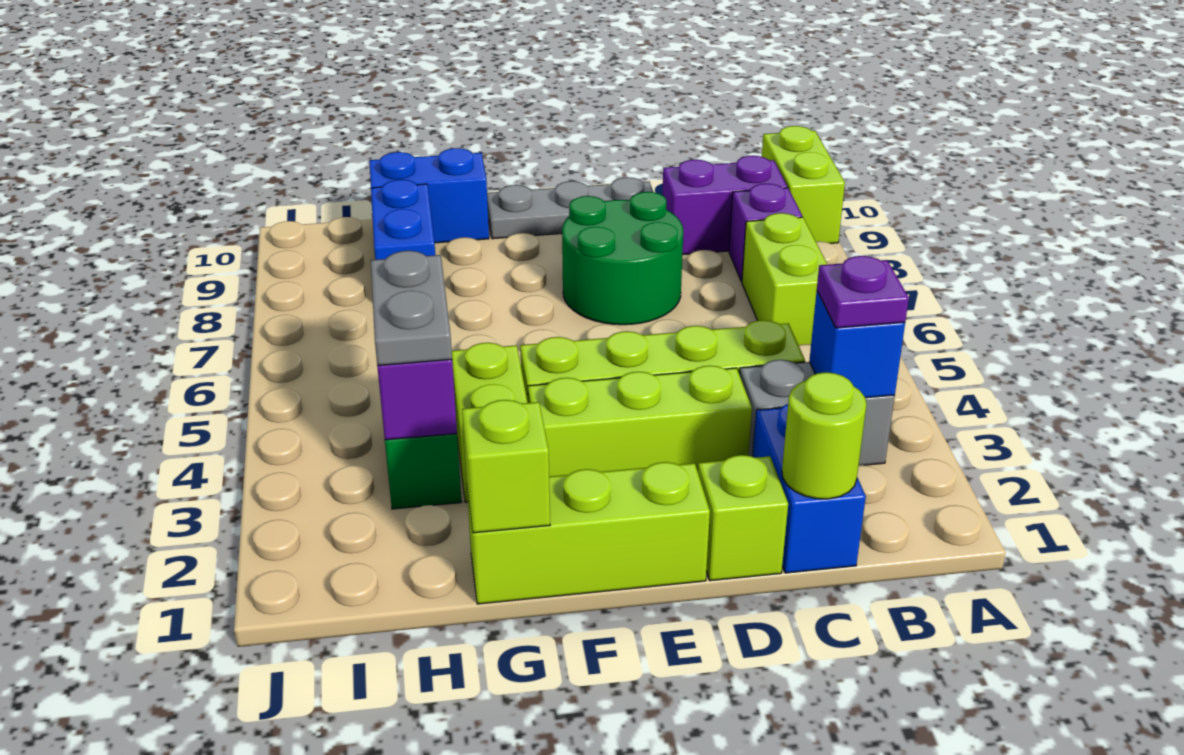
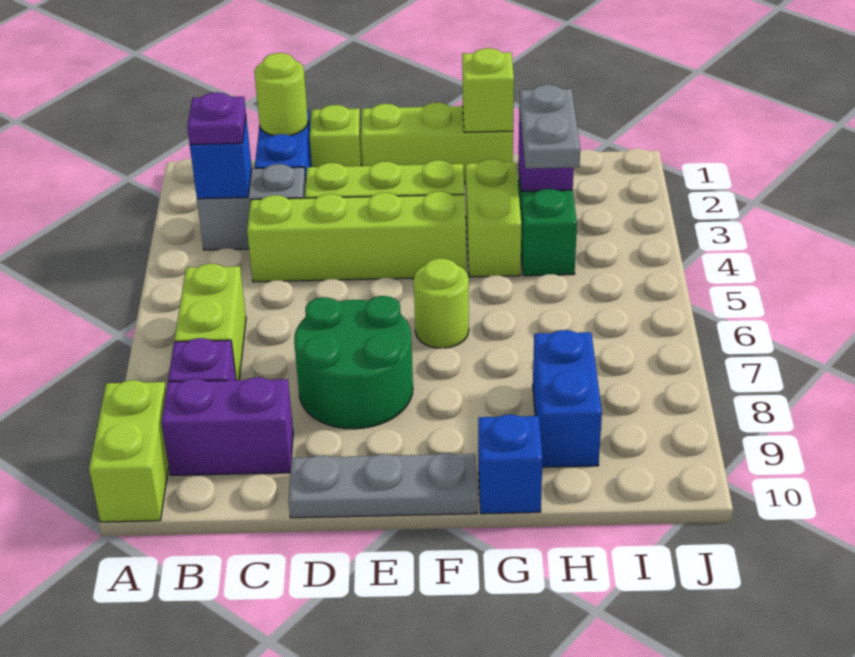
none -> lime 1x1 round brick [414,258,469,348]
blue 1x2 brick [369,148,489,243] -> blue 1x1 brick [478,415,543,514]

